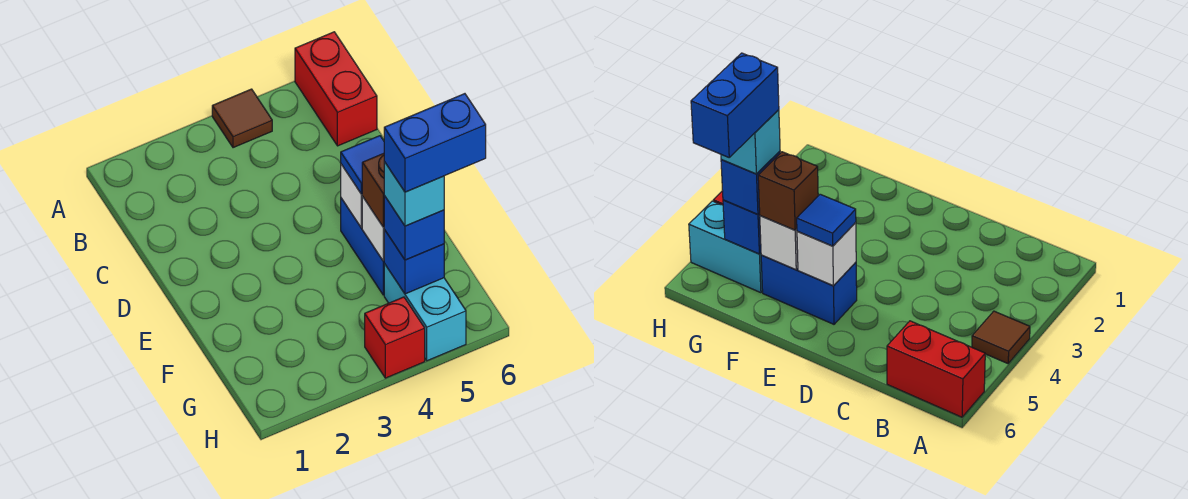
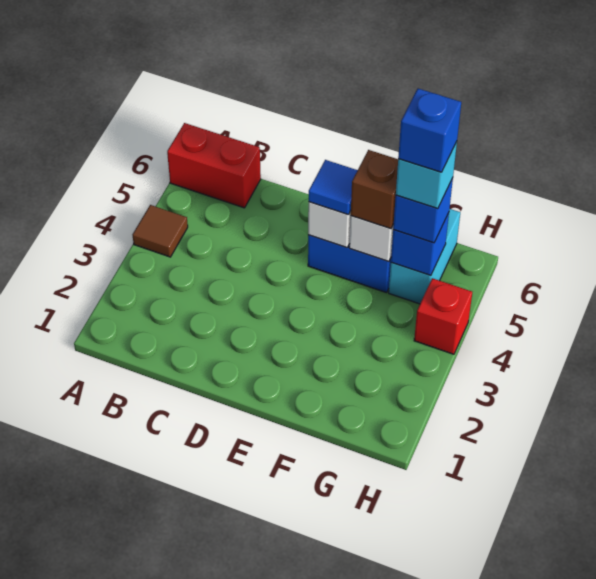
cyan 1x2 brick [384,264,466,361] -> cyan 1x2 brick turned to [389,209,460,304]
blue 1x2 brick [384,94,486,192] -> blue 1x1 brick [398,89,461,172]

